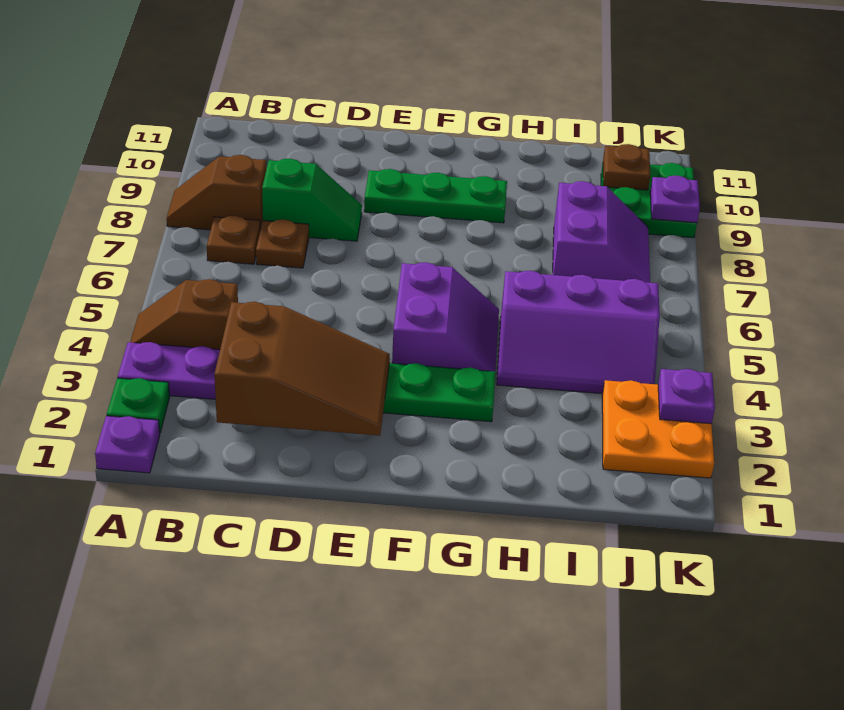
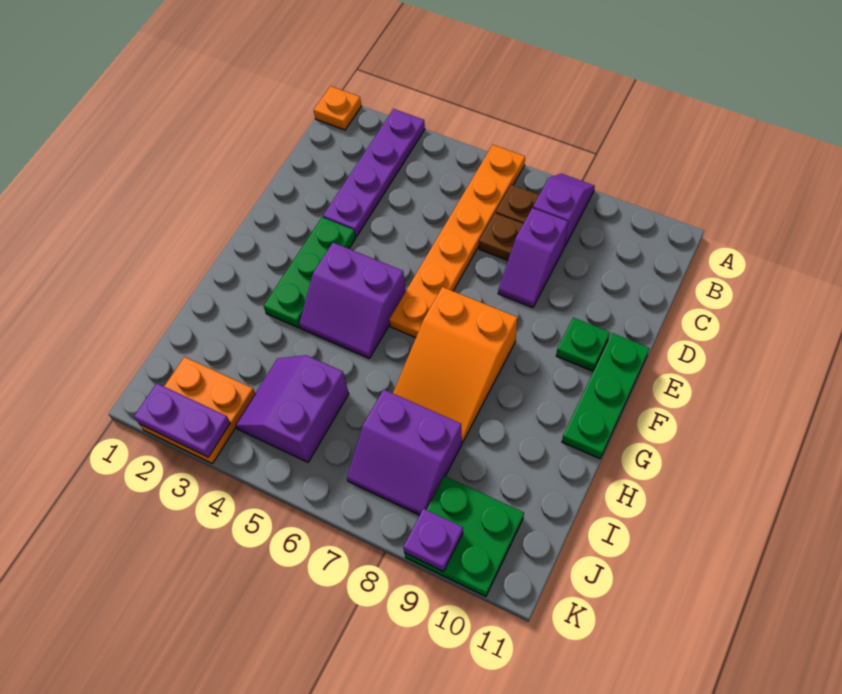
purple 1x1 plate [95,416,160,473] -> orange 1x1 plate [314,86,361,130]
green 1x1 plate [107,378,170,432] -> green 1x1 plate moved to [556,318,610,371]
brown 1x2 slope [130,279,238,350] -> none
none -> orange 1x6 plate [389,145,525,338]
brown 1x2 slope [167,155,266,230] -> purple 1x2 slope [533,174,595,247]
brown 2x3 slope [214,302,390,436] -> none
green 1x2 slope [262,159,362,241] -> purple 1x2 slope [498,208,568,308]
green 1x3 plate [364,169,507,223] -> green 1x3 plate moved to [562,333,649,459]
none -> orange 2x3 slope [393,287,517,442]
purple 2x3 slope [497,271,660,394] -> purple 2x2 slope [235,355,349,462]
brown 1x1 plate [603,144,650,190] -> none
purple 1x1 plate [658,369,715,424] -> purple 1x2 plate [134,383,230,457]

